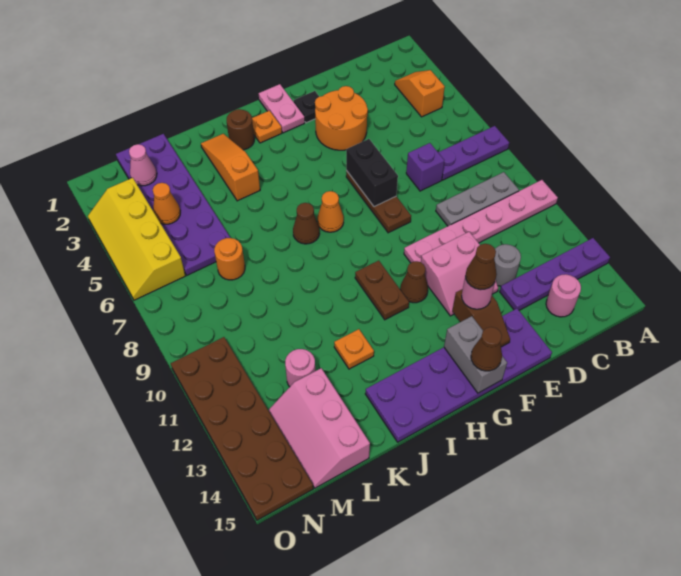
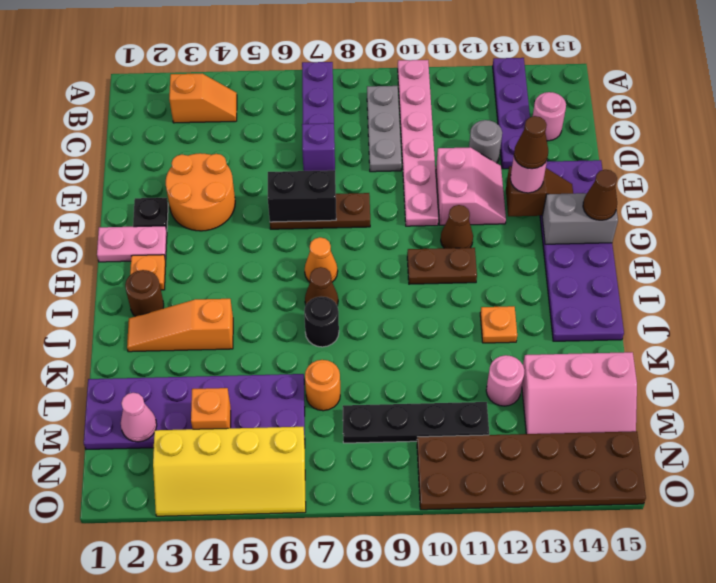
orange 1x2 slope [395,70,445,117] -> orange 1x2 slope turned to [169,74,237,123]
none -> black 1x1 round brick [304,297,339,347]
orange 1x1 cone [153,183,180,224] -> orange 1x1 brick [191,388,231,429]
none -> black 1x4 plate [343,402,489,443]

